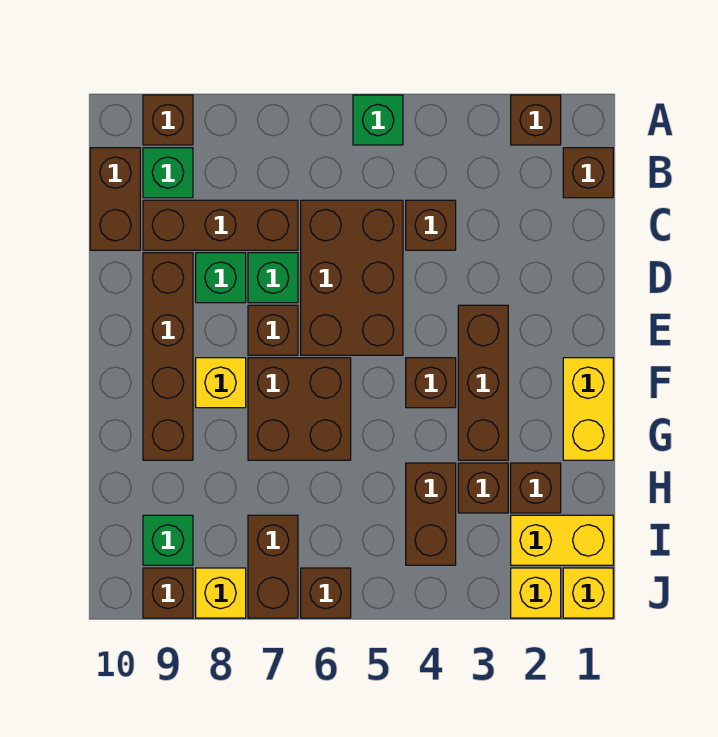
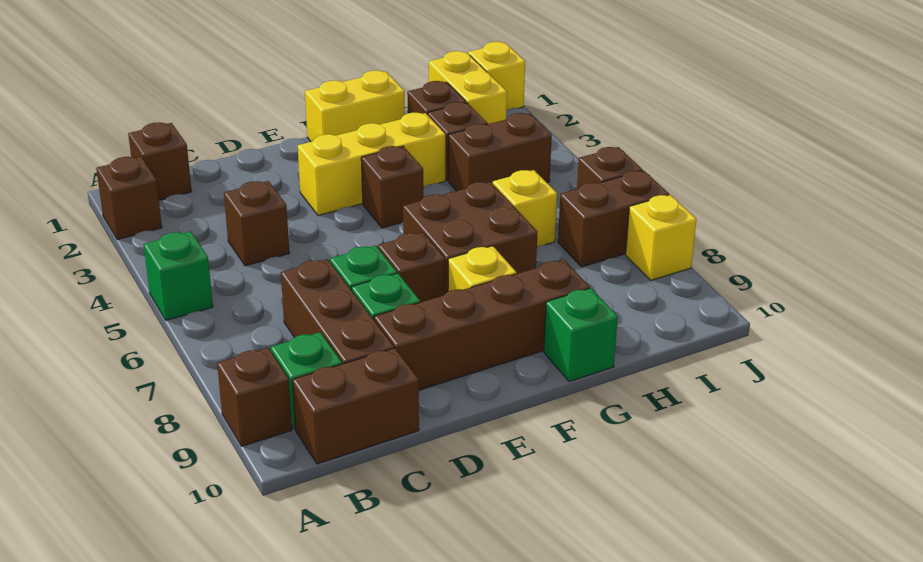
brown 2x3 brick [301,200,403,355] -> none
brown 1x3 brick [458,305,508,460] -> yellow 1x3 brick [298,113,445,216]
green 1x1 brick [143,515,193,565] -> green 1x1 brick moved to [544,288,618,382]
yellow 1x1 brick [511,568,561,618] -> yellow 1x1 brick moved to [493,170,557,246]
brown 1x1 brick [143,568,193,618] -> none

